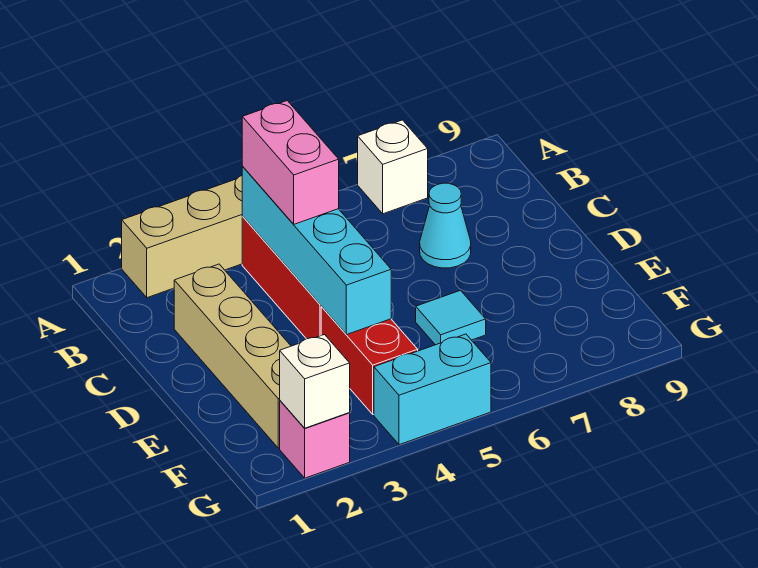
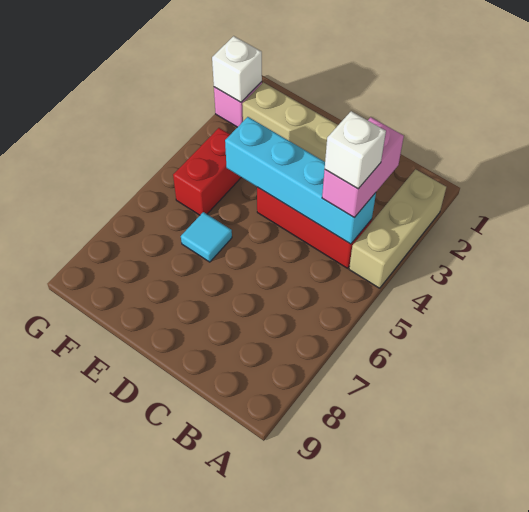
white 1x1 brick [358,120,428,214] -> white 1x1 brick moved to [325,111,386,189]
pink 1x2 brick [242,101,339,224] -> pink 1x2 brick turned to [322,117,404,218]
cyan 1x1 cone [420,183,471,268] -> none
red 1x2 brick [321,307,418,414] -> red 1x2 brick turned to [173,128,241,215]
cyan 1x2 brick [374,334,491,445] -> none

